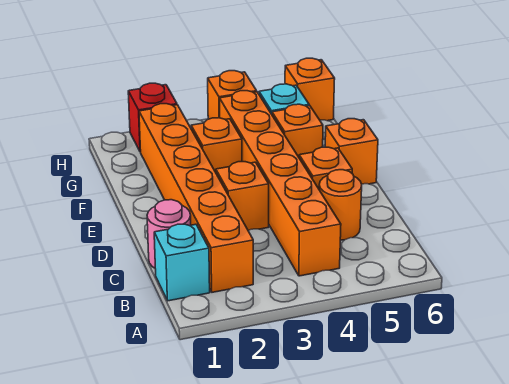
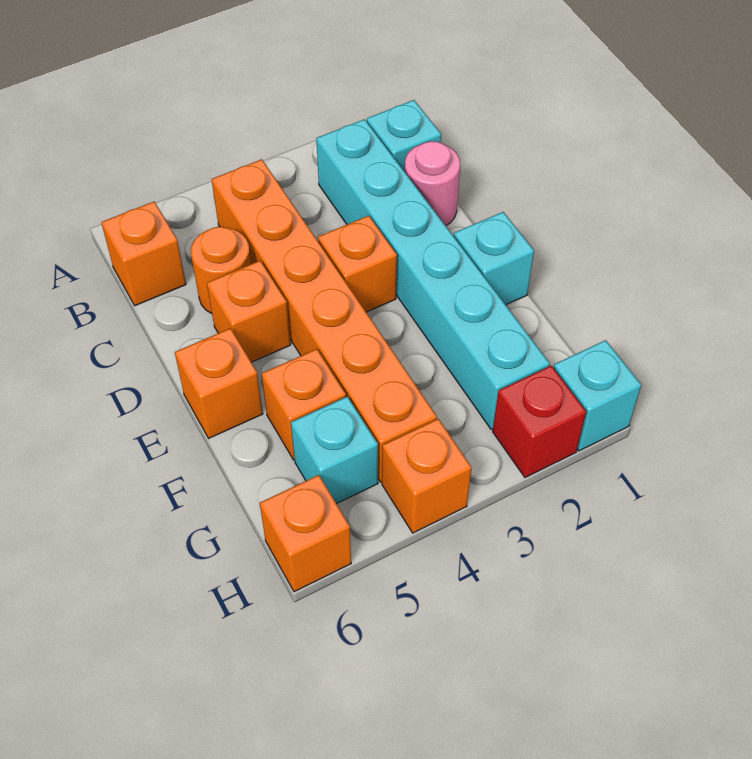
orange 1x6 brick [139,104,253,292] -> cyan 1x6 brick [316,119,550,429]
none -> cyan 1x1 brick [454,212,534,305]
orange 1x1 brick [191,118,242,172] -> orange 1x1 brick moved to [101,202,186,306]
none -> cyan 1x1 brick [554,340,641,451]

